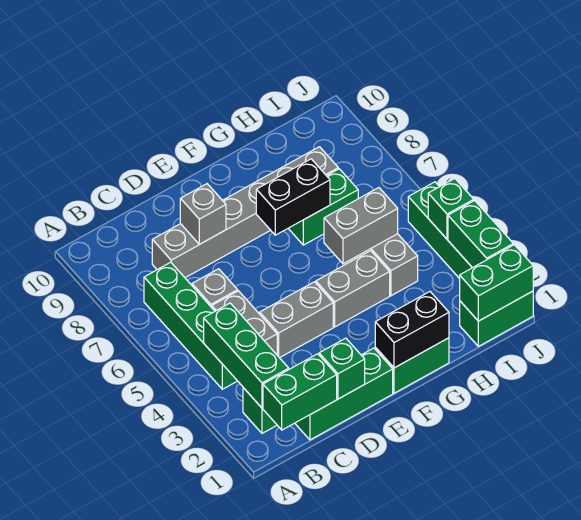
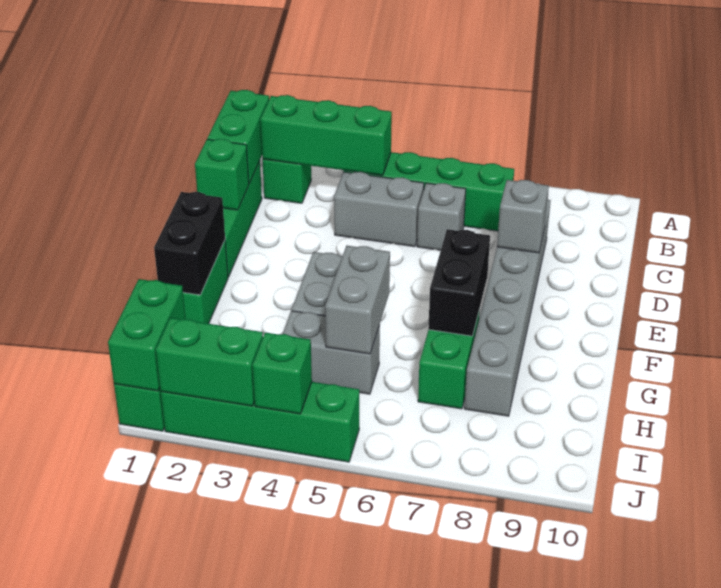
grey 1x2 brick [260,282,333,358] -> none

